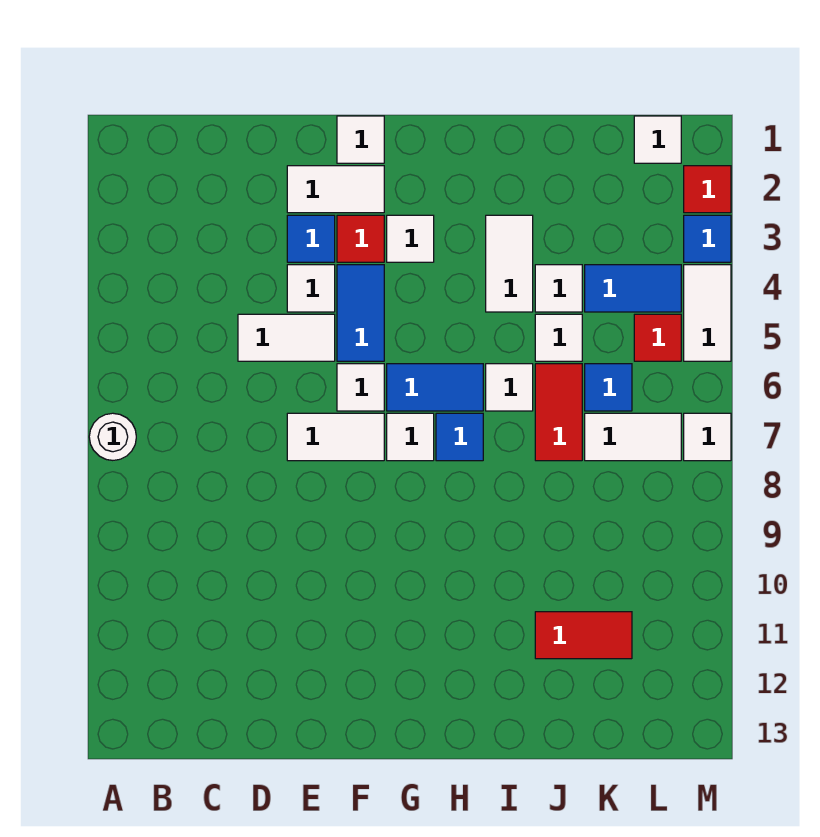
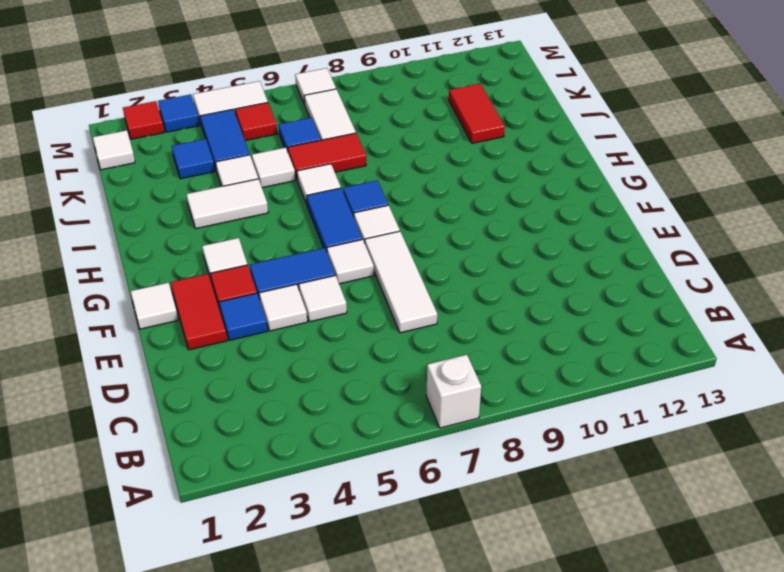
white 1x1 round brick [89,413,136,460] -> white 1x1 brick [426,355,481,428]
white 1x2 tile [238,314,335,361] -> white 1x1 tile [299,275,347,322]
white 1x2 tile [287,166,384,213] -> red 1x2 tile [171,274,227,350]
white 1x2 tile [287,413,384,461] -> white 1x3 tile [365,231,437,333]
none -> blue 1x1 tile [172,139,215,179]

